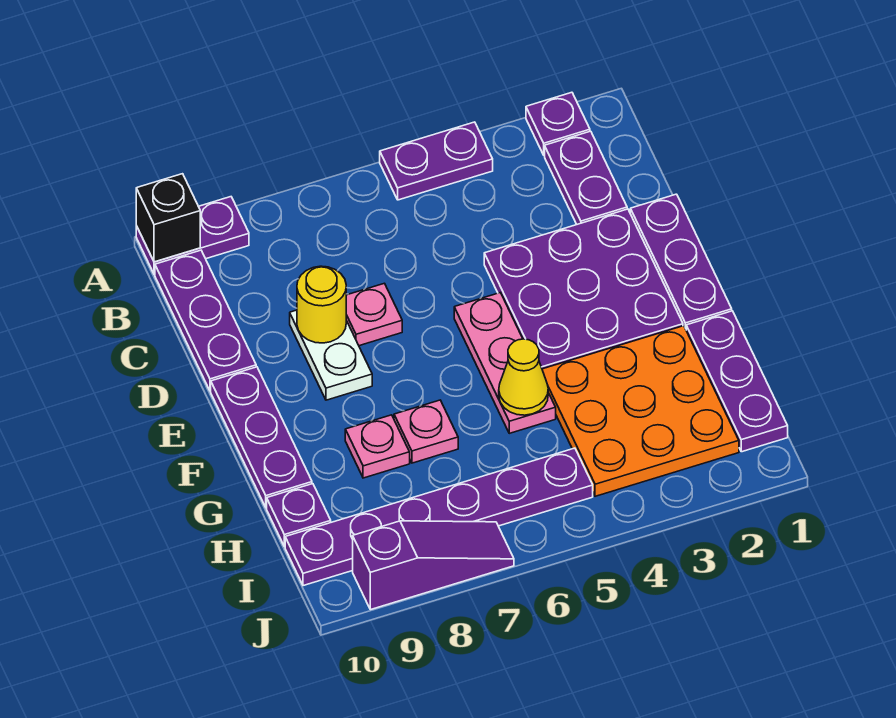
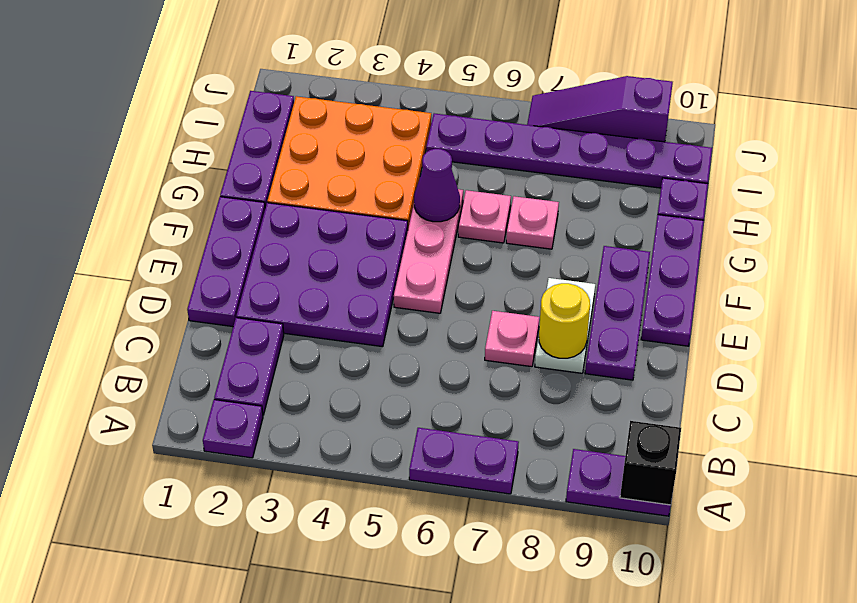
purple 1x2 plate [380,122,493,200] -> purple 1x2 plate moved to [409,428,519,494]
purple 1x3 plate [155,250,256,391] -> purple 1x3 plate moved to [585,246,650,380]
yellow 1x1 cone [499,339,548,415] -> purple 1x1 cone [414,149,460,222]
pink 1x1 plate [345,415,410,478] -> pink 1x1 plate moved to [458,190,511,243]

